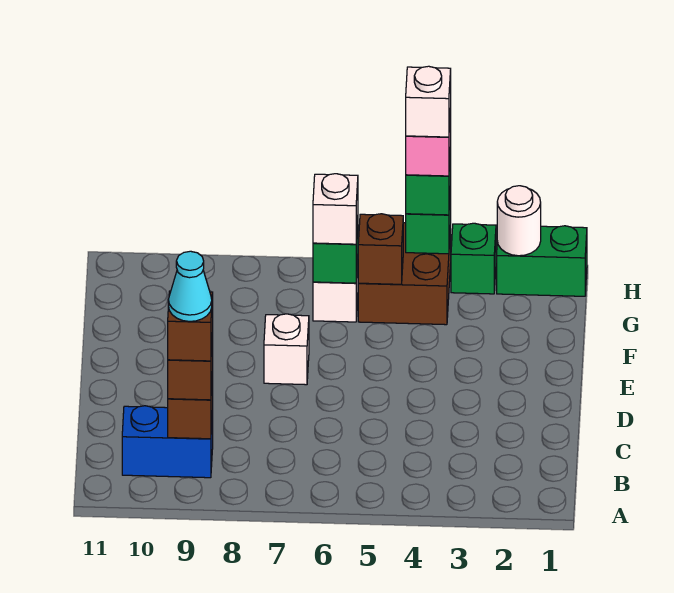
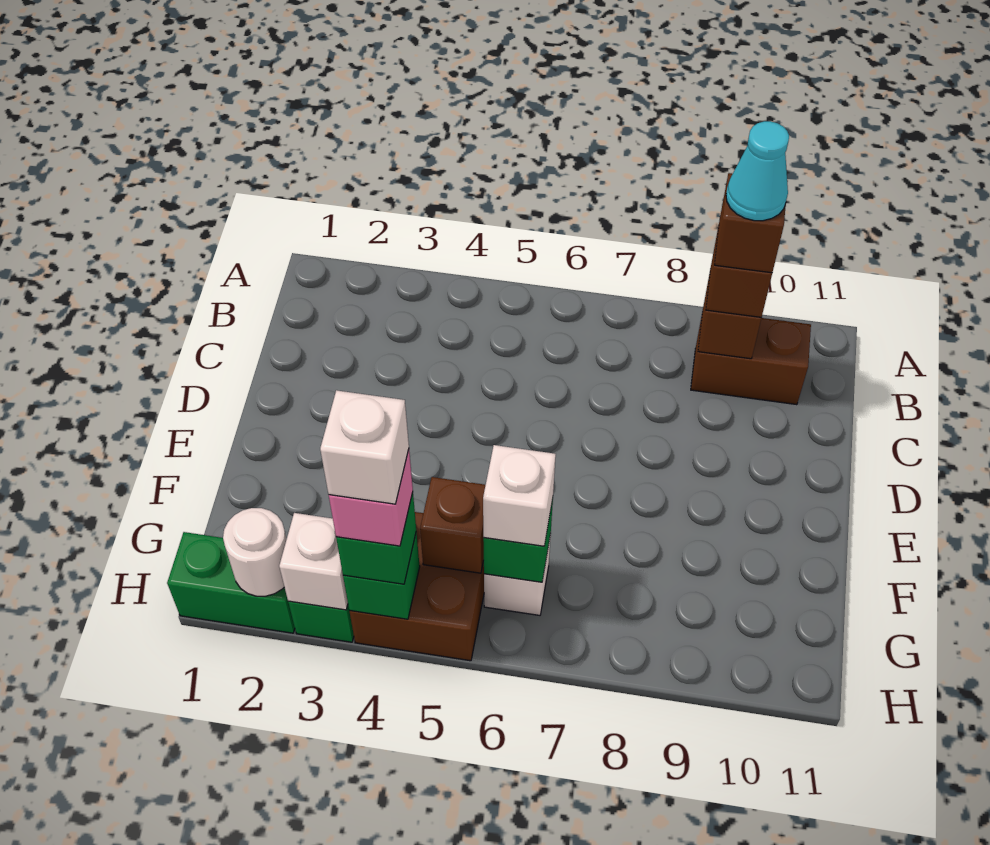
blue 1x2 brick [122,406,213,478] -> brown 1x2 brick [691,316,811,405]
white 1x1 brick [264,314,309,385] -> white 1x1 brick moved to [279,513,348,610]

